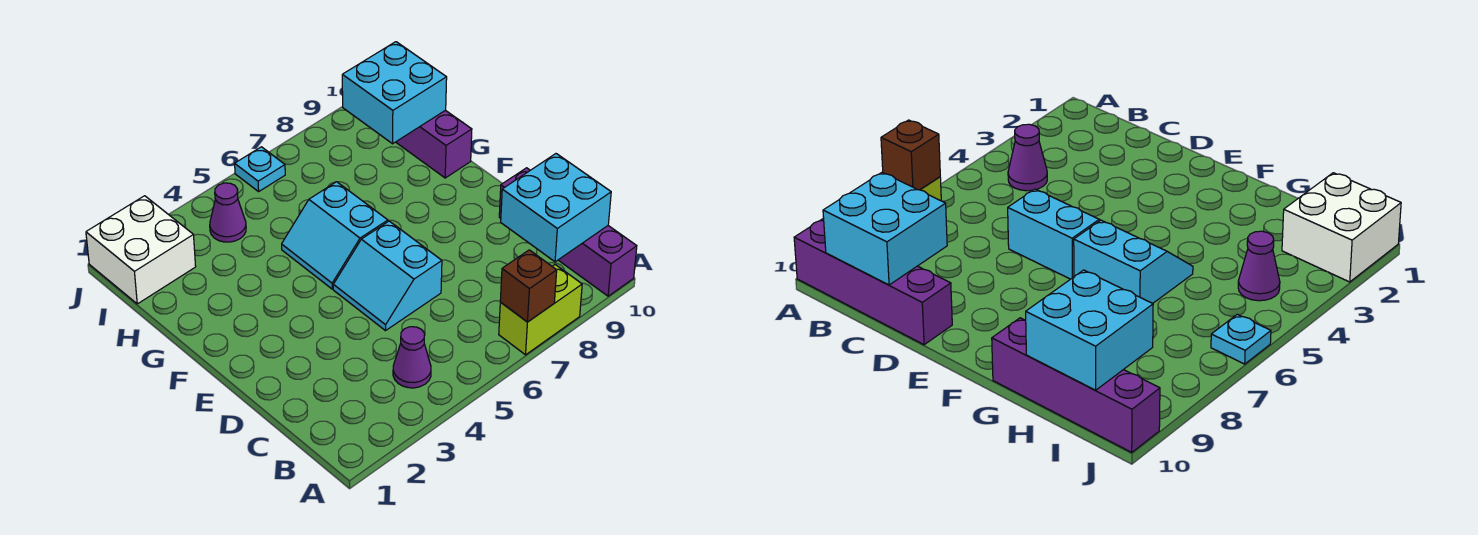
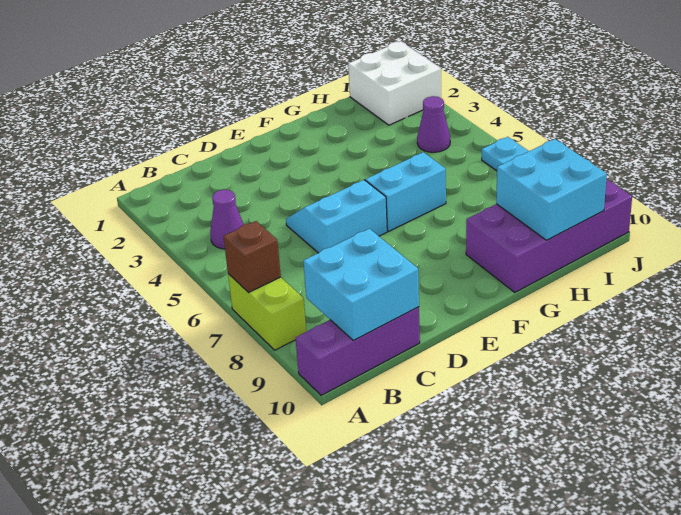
purple 1x4 brick [499,168,637,296] -> purple 1x3 brick [296,307,420,395]
purple 1x4 brick [396,110,472,178] -> purple 2x4 brick [466,179,632,292]

